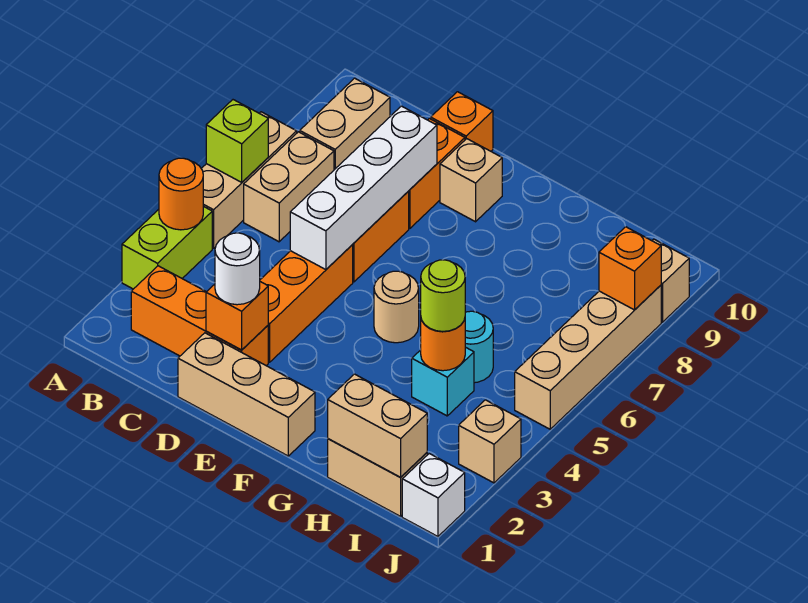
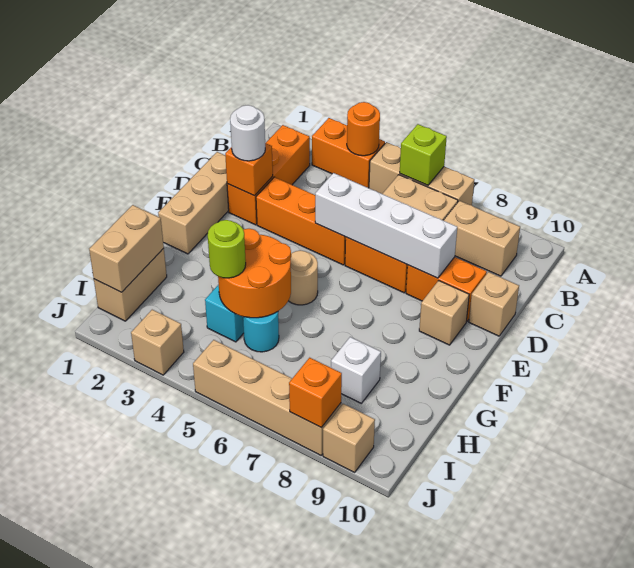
lime 1x2 brick [122,206,212,289] -> orange 1x2 brick [312,118,385,188]
orange 1x1 brick [431,92,493,151] -> tan 1x1 brick [469,272,519,336]
orange 1x1 round brick [421,319,465,371] -> orange 2x2 round brick [218,229,291,318]
white 1x1 brick [402,454,465,536] -> white 1x1 brick moved to [331,337,381,403]

